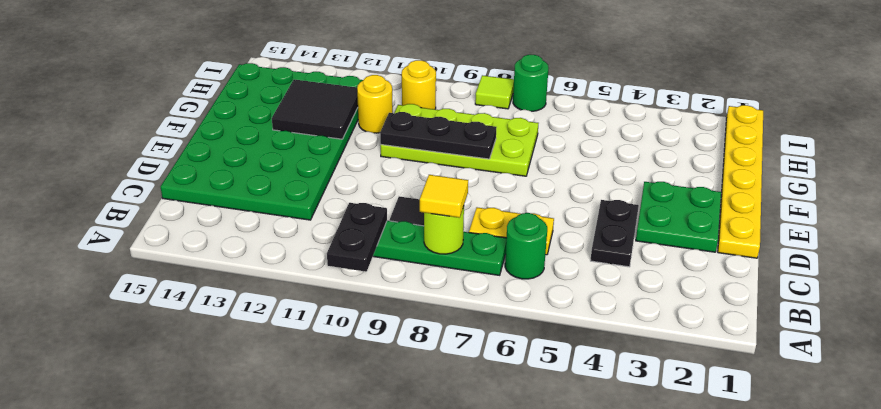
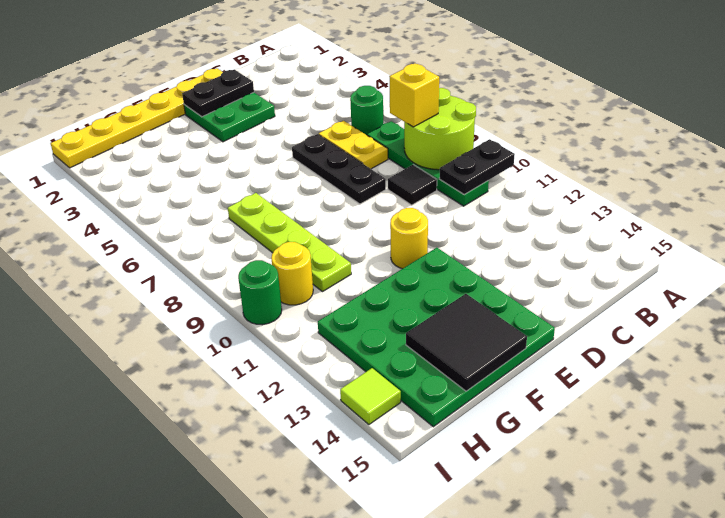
lime 1x1 round brick [424,206,464,254] -> lime 2x2 round brick [404,88,476,170]
yellow 1x1 tile [420,175,468,218] -> yellow 1x1 brick [389,64,439,127]
black 1x2 plate [590,200,639,267] -> black 1x2 plate moved to [182,69,254,117]
green 4x6 plate [161,63,363,220] -> green 4x4 plate [318,248,555,427]
lime 2x4 plate [380,104,538,176] -> lime 1x4 plate [228,193,351,292]
black 1x3 plate [380,112,496,159] -> black 1x3 plate moved to [292,134,386,204]
black 2x2 tile [272,79,358,139] -> black 2x2 tile moved to [406,294,527,391]
yellow 1x1 round brick [357,75,393,133] -> yellow 1x1 round brick moved to [390,208,428,269]
green 1x1 round brick [513,55,549,111] -> green 1x1 round brick moved to [238,260,282,325]
lime 1x1 tile [475,75,514,109] -> lime 1x1 tile moved to [340,368,401,424]

